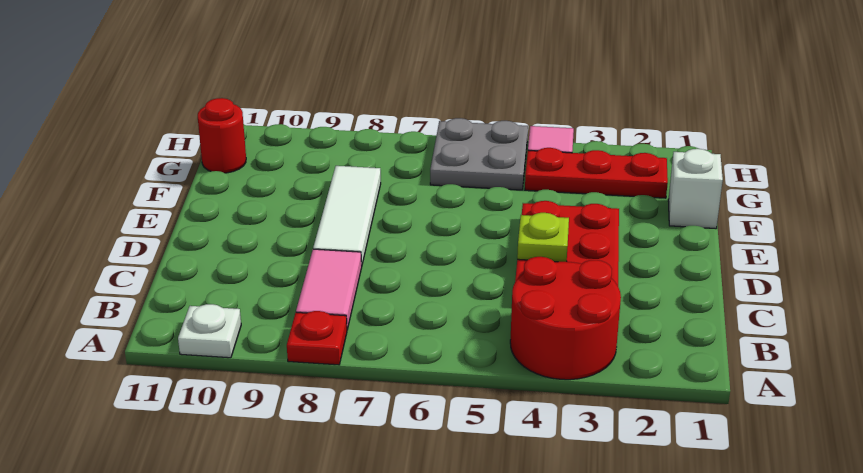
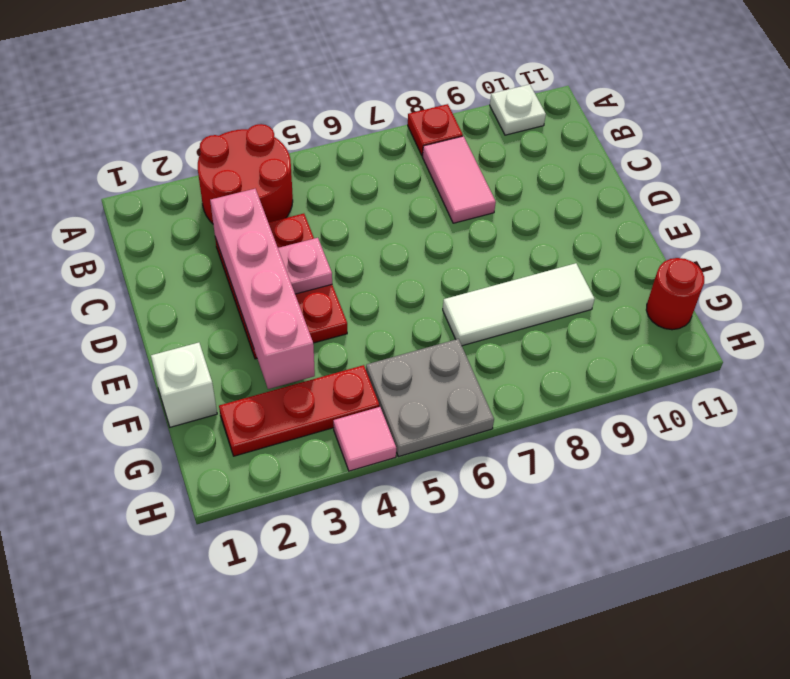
none -> pink 1x4 brick [210,189,315,389]
lime 1x1 plate [517,213,569,262] -> pink 1x1 plate [278,238,332,294]
white 1x3 tile [313,166,381,266] -> white 1x3 tile turned to [443,263,595,346]

